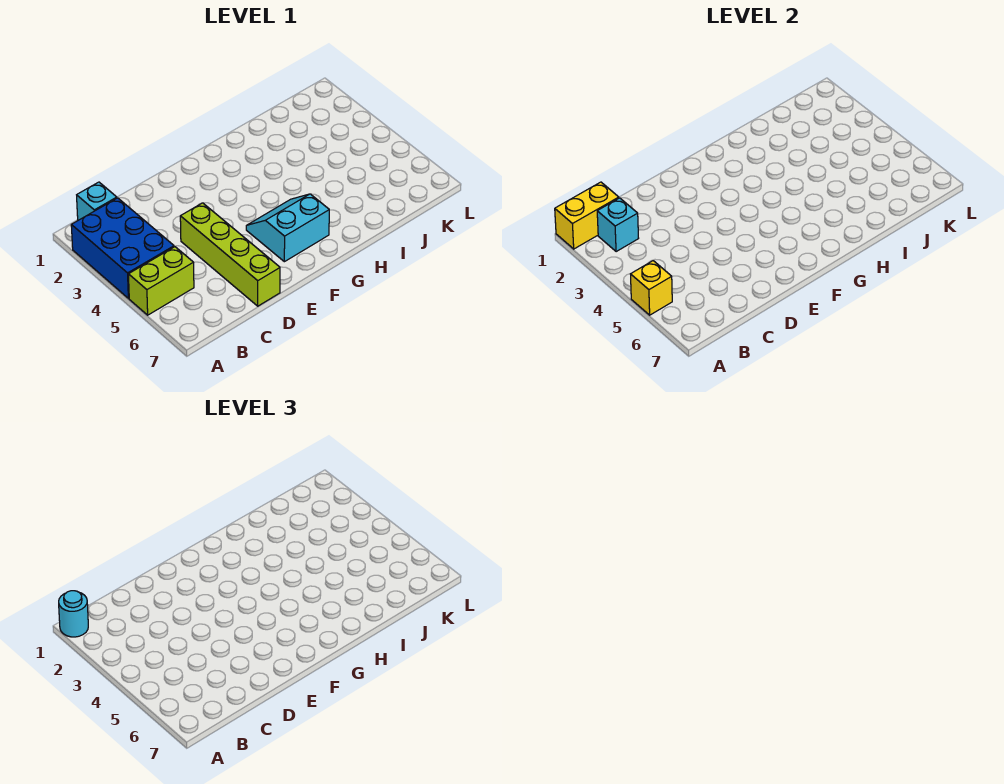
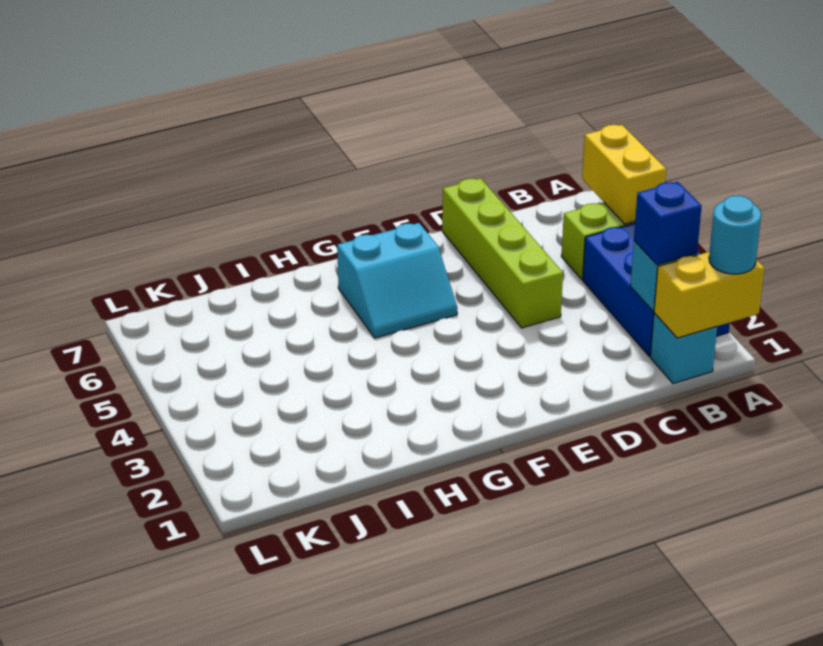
yellow 1x1 brick [631,261,672,315] -> yellow 1x2 brick [582,125,666,224]
none -> blue 1x1 brick [634,182,702,264]

